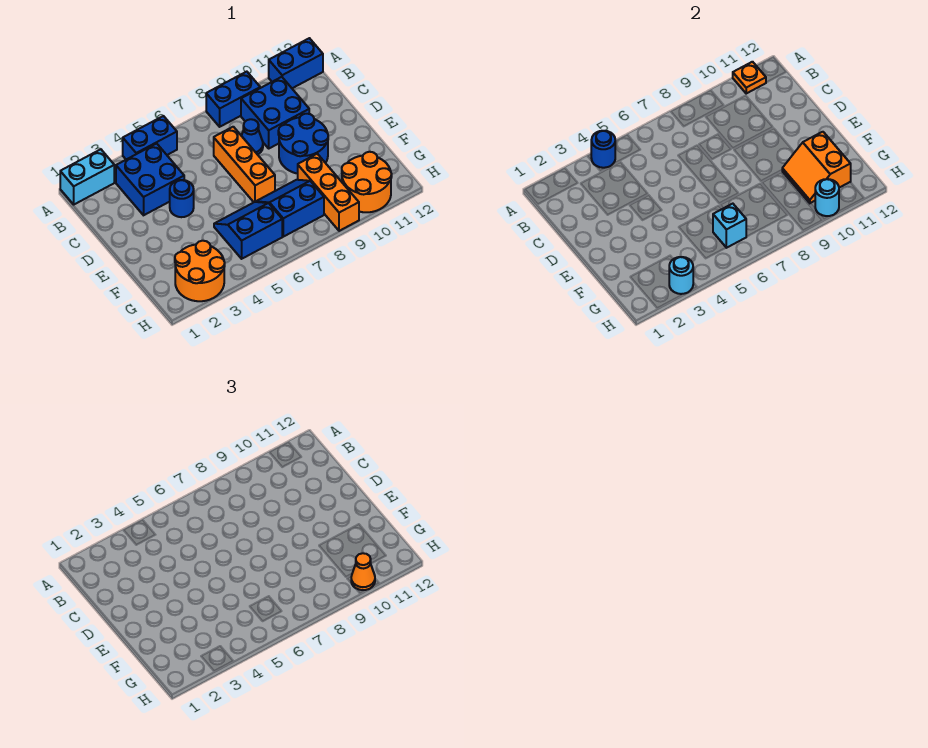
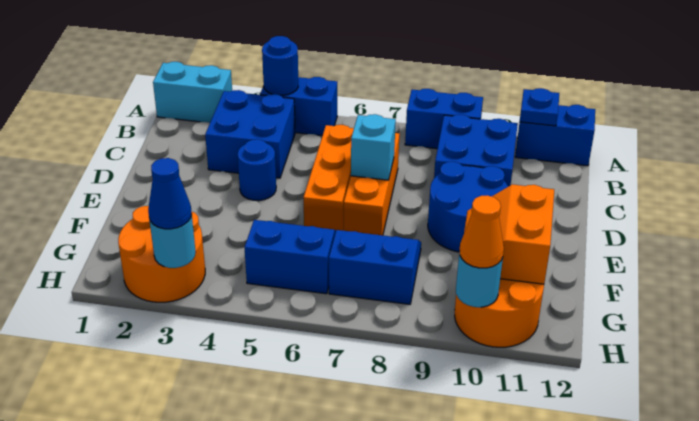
orange 1x1 plate [733,62,766,93] -> blue 1x1 plate [520,88,559,126]
blue 1x1 cone [241,119,263,155] -> blue 1x1 cone moved to [148,158,192,229]
orange 1x3 brick [298,154,359,231] -> orange 1x3 brick moved to [304,124,354,231]
cyan 1x1 brick [713,204,746,248] -> cyan 1x1 brick moved to [351,114,396,180]

